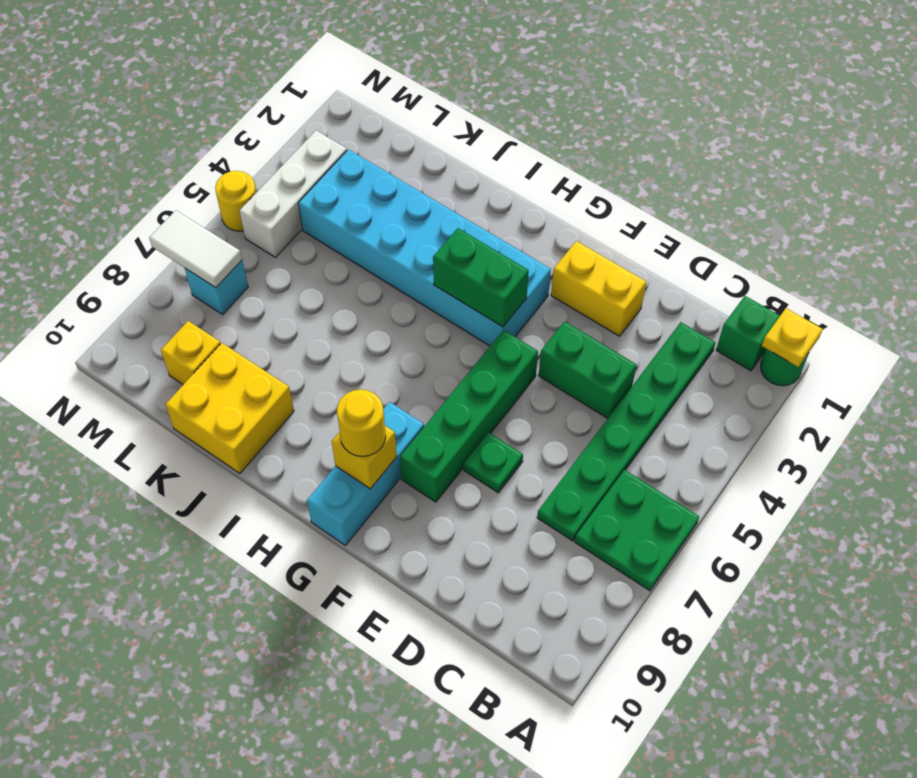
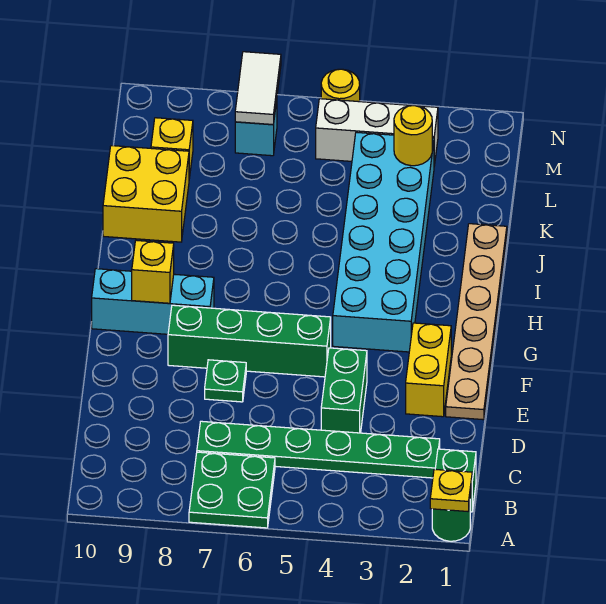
none -> tan 1x6 plate [446,224,507,420]
green 1x2 brick [433,228,529,327] -> none
yellow 1x1 round brick [337,389,386,457] -> yellow 1x1 round brick moved to [394,106,432,166]

